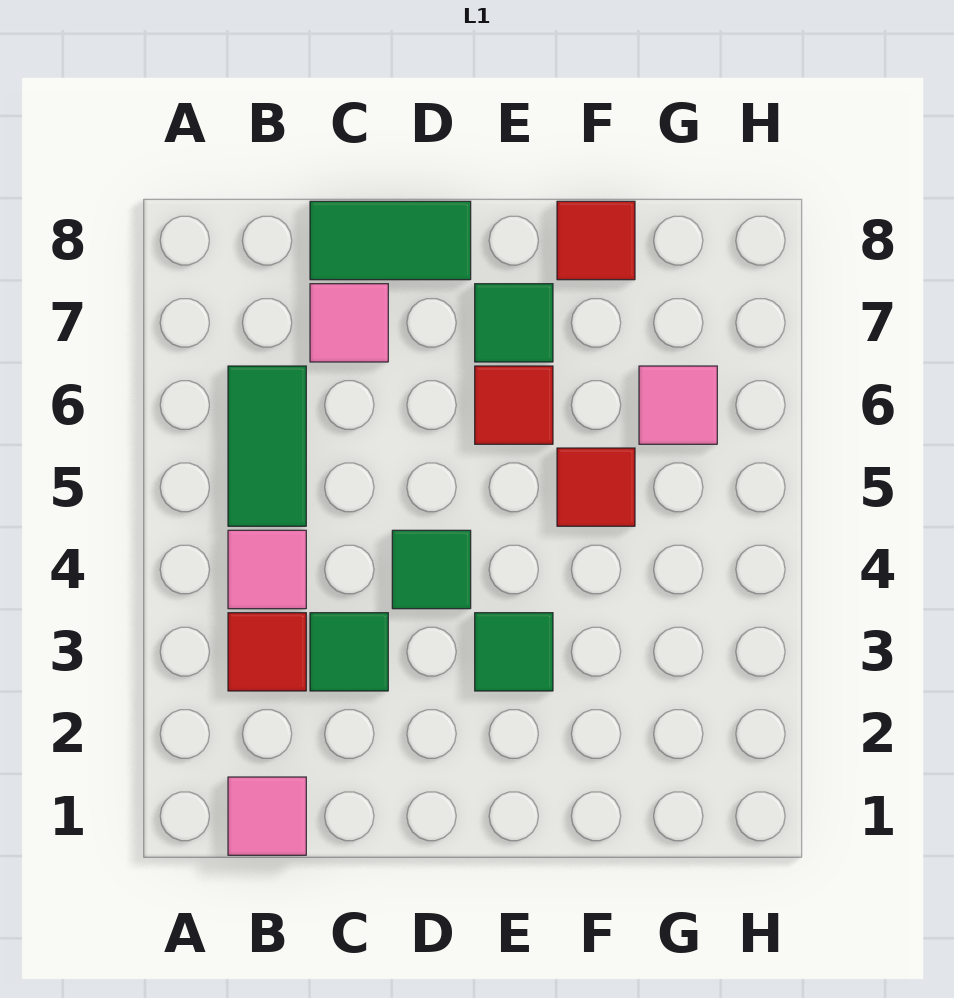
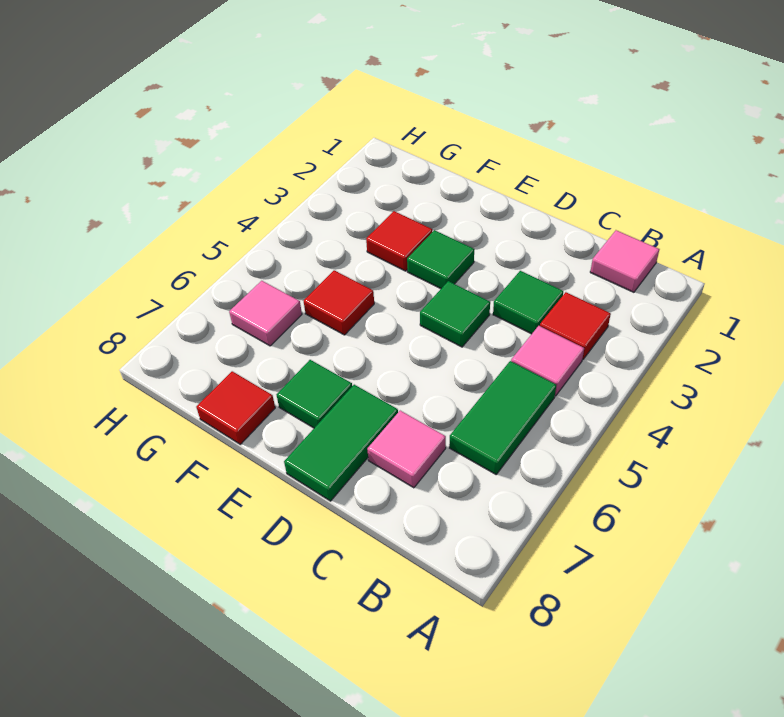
green 1x2 tile [310,201,471,280] -> green 1x2 tile turned to [284,385,398,501]
red 1x1 tile [475,366,553,444] -> red 1x1 tile moved to [366,211,432,271]

